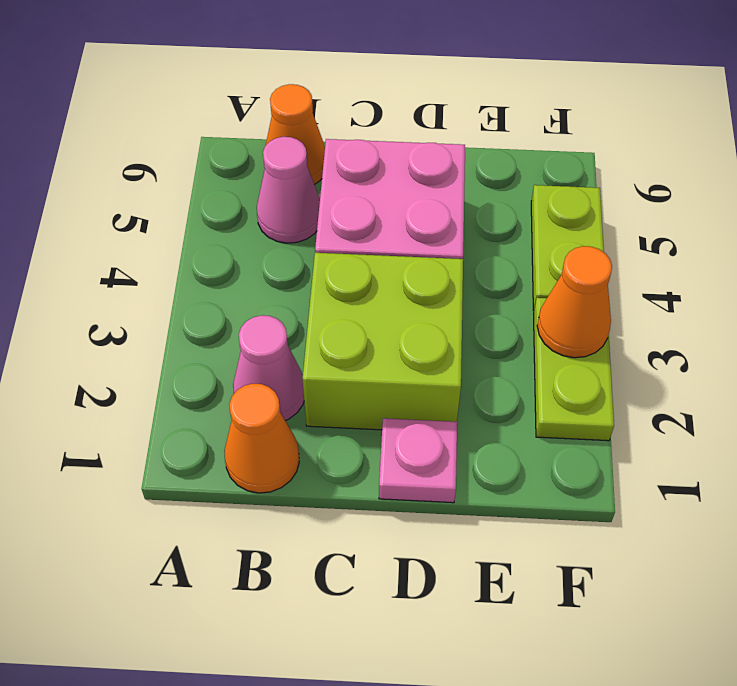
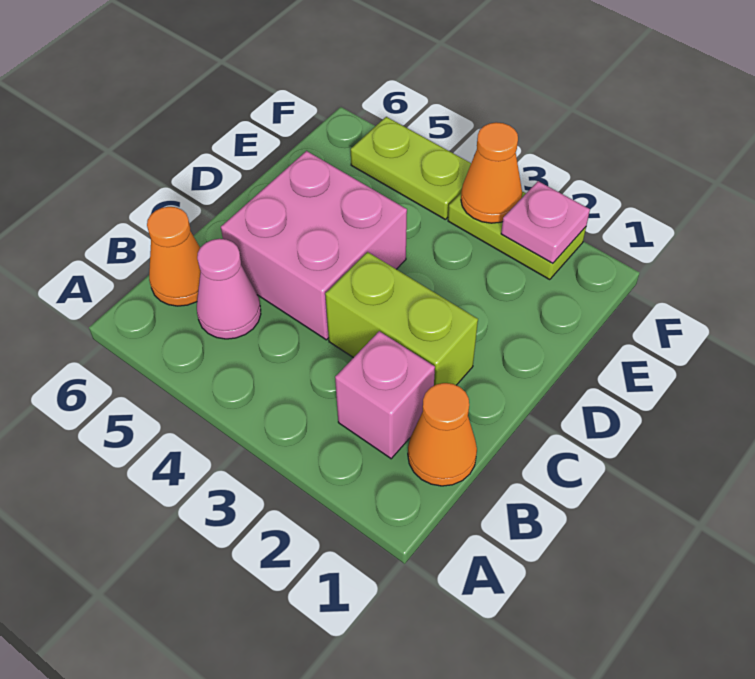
pink 1x1 cone [233,315,304,421] -> pink 1x1 brick [335,331,435,459]
lime 2x2 brick [303,253,463,430] -> lime 1x2 brick [325,252,478,386]
pink 1x1 plate [379,418,457,503] -> pink 1x1 plate moved to [501,181,590,263]

